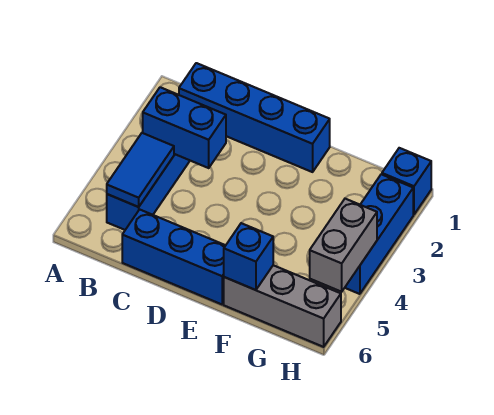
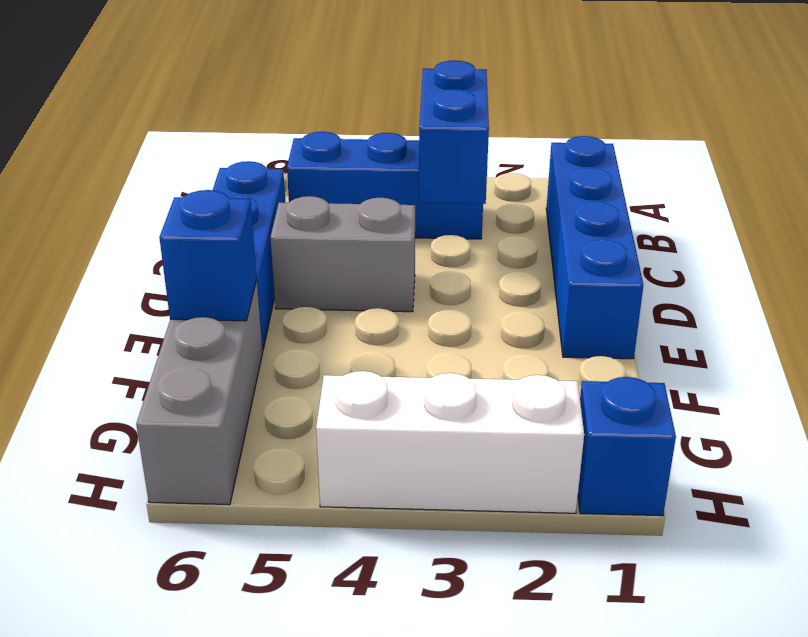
blue 1x2 tile [107,133,174,207] -> none
blue 1x3 brick [345,174,413,294] -> white 1x3 brick [316,371,584,513]
grey 1x2 brick [310,199,377,292] -> grey 1x2 brick moved to [270,196,415,312]

